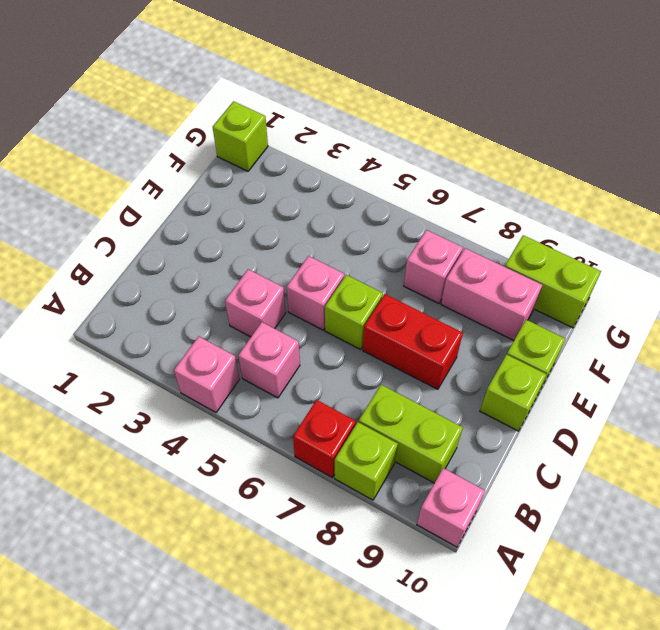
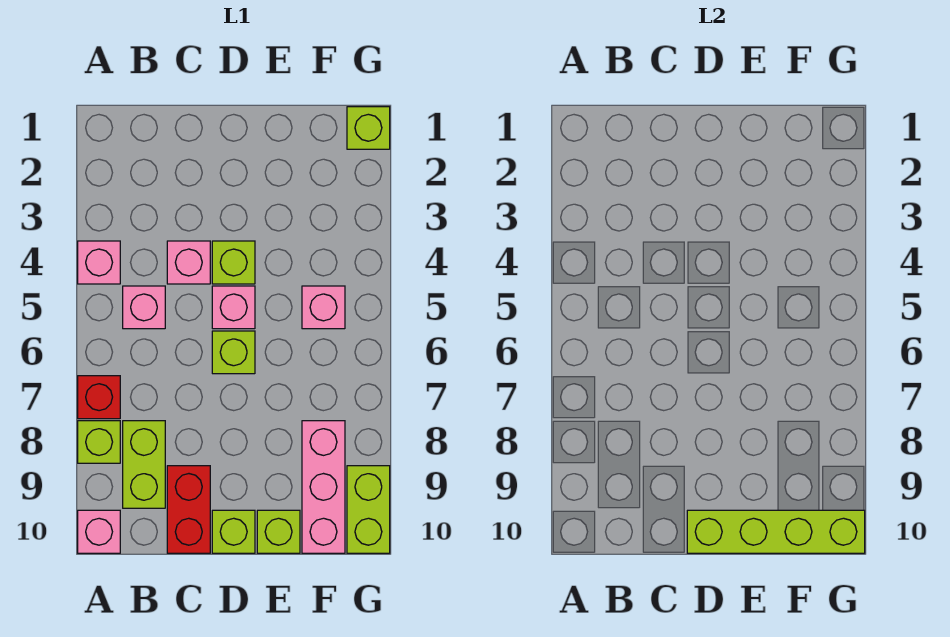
none -> lime 1x1 brick [212,241,255,284]
red 1x2 brick [363,294,463,389] -> red 1x2 brick moved to [167,466,210,553]
none -> lime 1x4 brick [687,510,865,553]
pink 1x1 brick [404,230,463,303] -> pink 1x1 brick moved to [302,286,345,329]
pink 1x2 brick [441,248,542,340] -> pink 1x3 brick [302,421,345,553]

